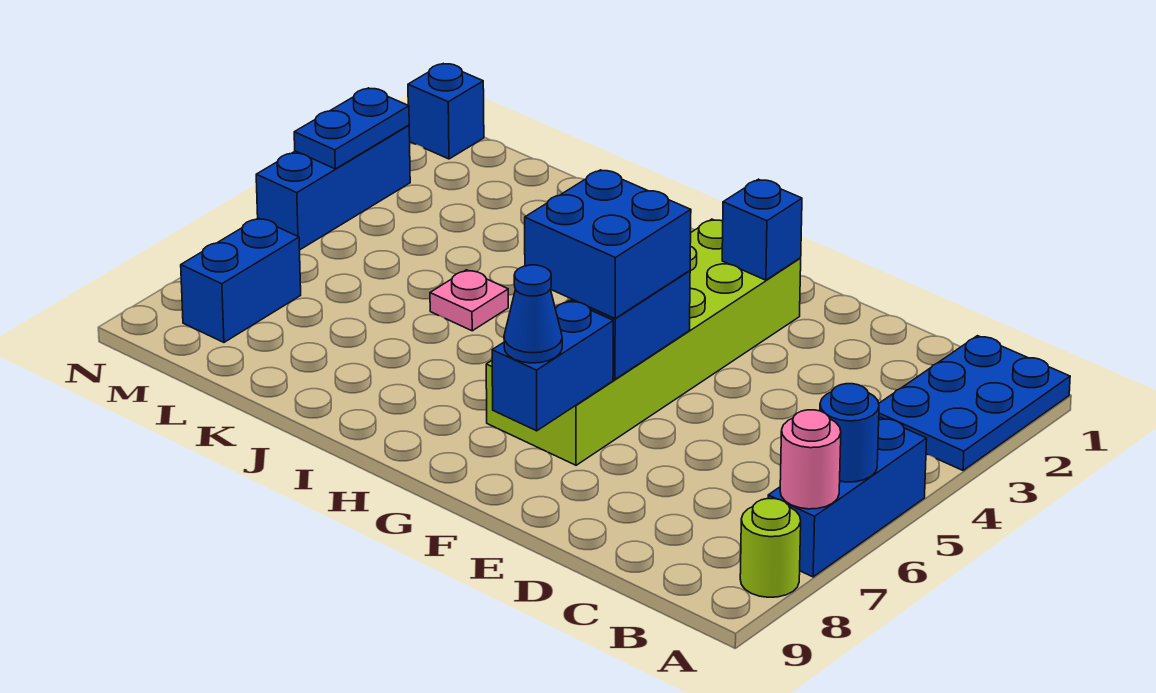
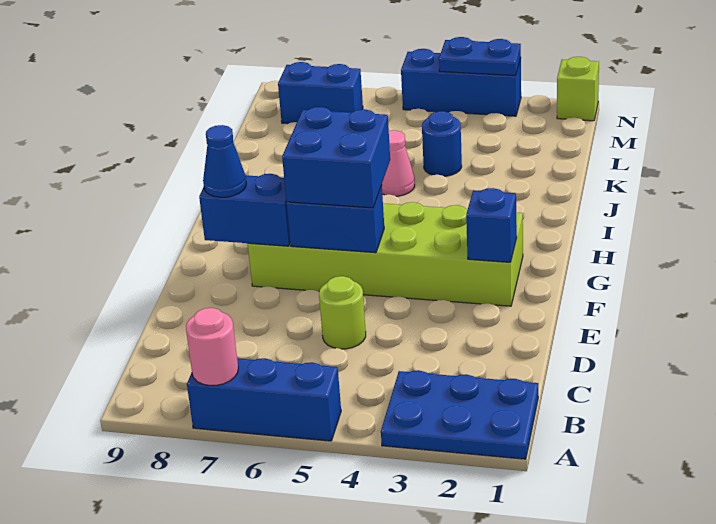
blue 1x1 round brick [820,384,879,482] -> blue 1x1 round brick moved to [422,111,462,176]
lime 1x1 round brick [740,499,801,597] -> lime 1x1 round brick moved to [319,276,366,349]
pink 1x1 plate [430,270,508,331] -> pink 1x1 cone [382,130,415,196]
blue 1x1 brick [408,64,484,159] -> lime 1x1 brick [557,57,599,121]

